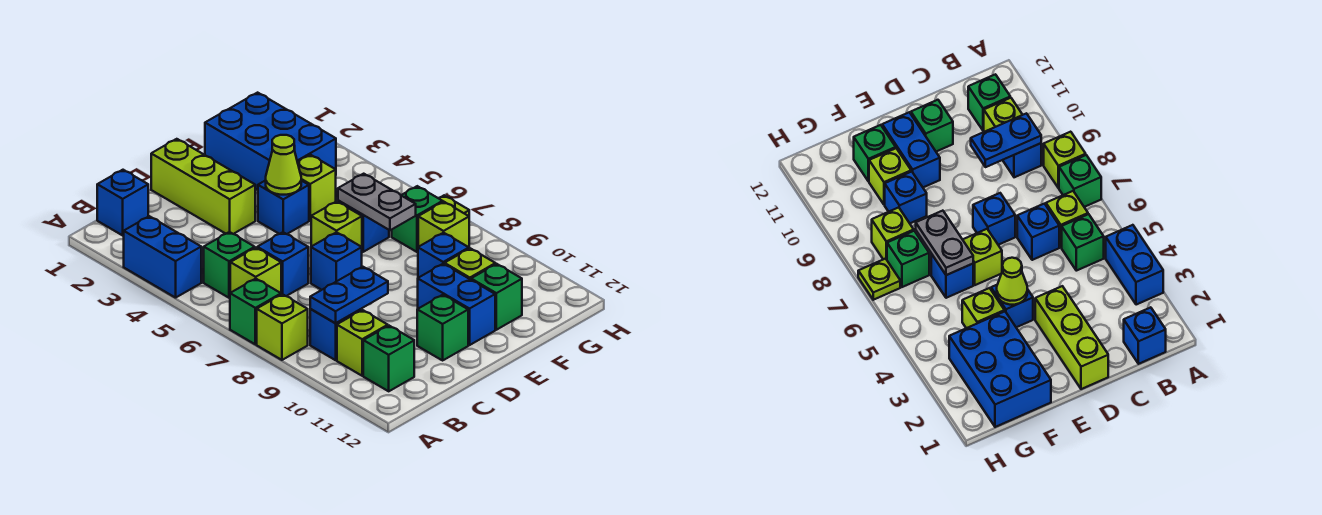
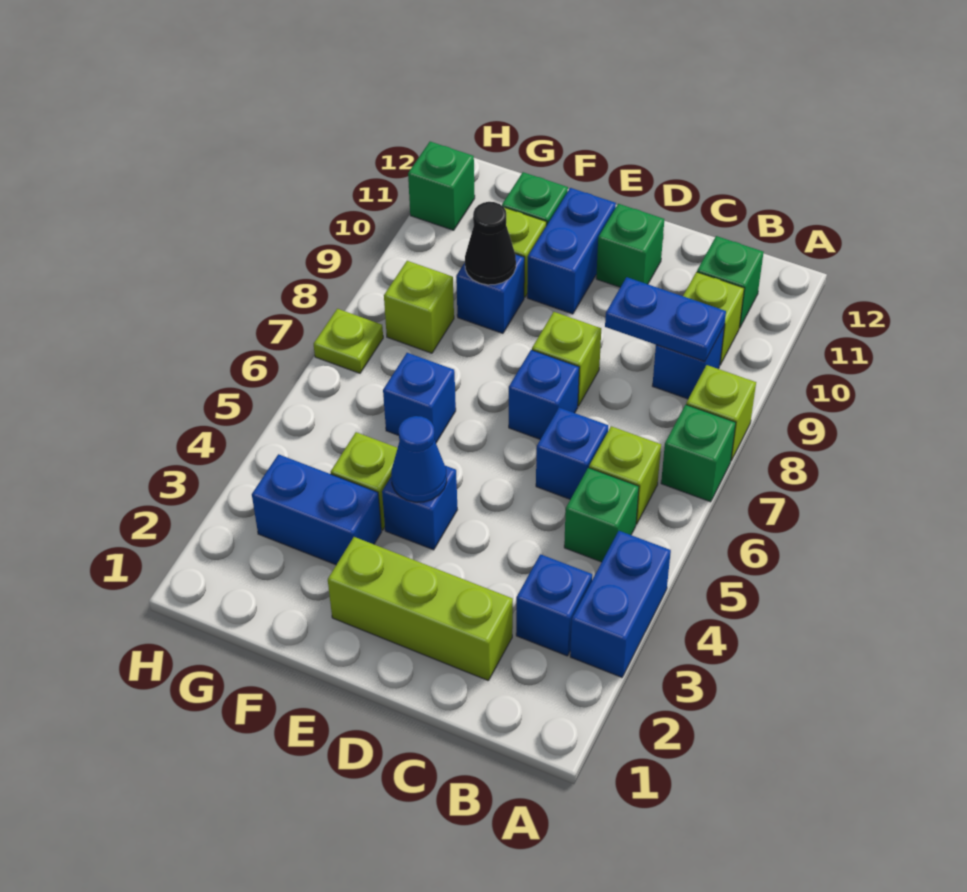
blue 1x1 brick [97,170,148,235] -> blue 1x1 brick moved to [516,554,592,656]
lime 1x3 brick [151,139,255,234] -> lime 1x3 brick turned to [328,537,513,681]
lime 1x1 cone [266,135,301,195] -> blue 1x1 cone [391,416,447,502]
lime 1x1 brick [311,201,362,247] -> lime 1x1 brick moved to [532,312,601,406]
blue 2x3 brick [205,93,336,190] -> blue 1x2 brick [252,454,382,565]
grey 1x2 plate [338,174,416,230] -> none
none -> black 1x1 cone [465,202,516,285]
green 1x1 brick [392,186,443,252] -> green 1x1 brick moved to [408,142,475,230]

